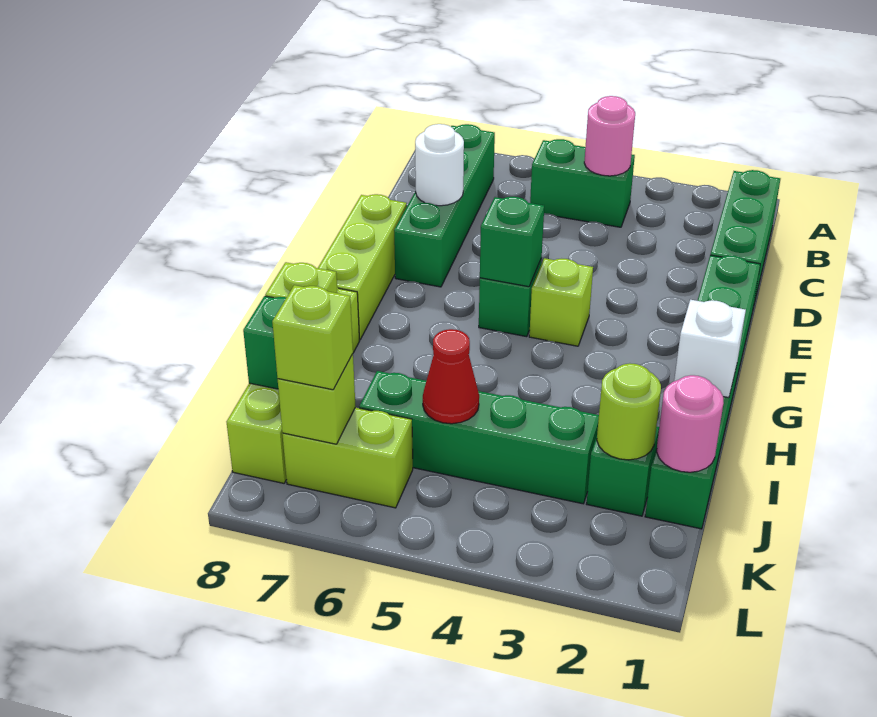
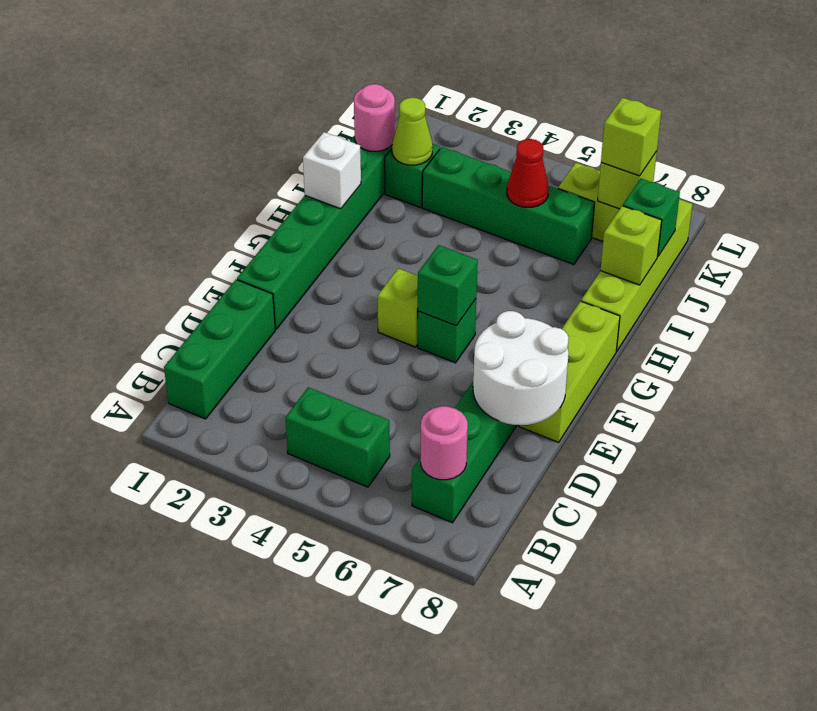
pink 1x1 round brick [584,96,635,176] -> pink 1x1 round brick moved to [421,406,468,480]
white 1x1 round brick [415,124,464,206] -> white 2x2 round brick [473,311,569,425]
lime 1x1 round brick [597,363,661,460] -> lime 1x1 cone [392,98,433,165]

